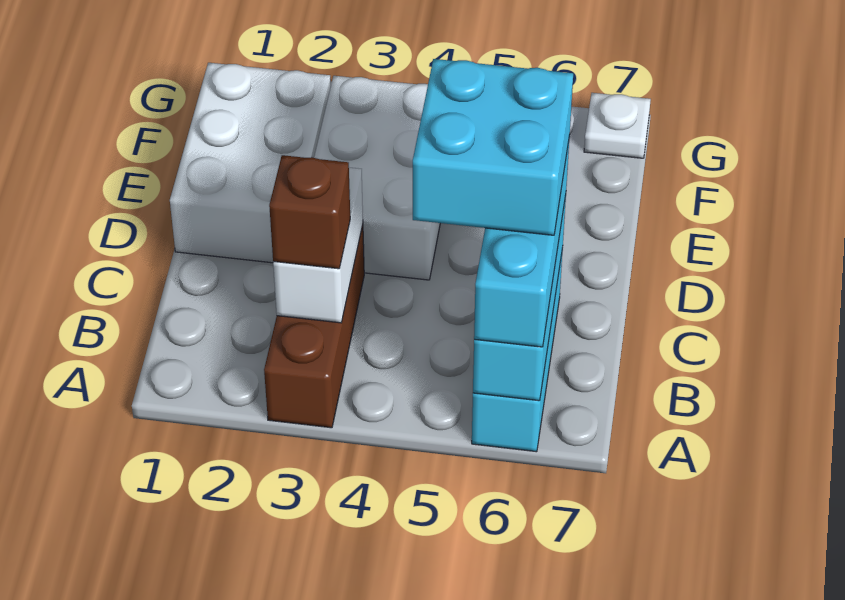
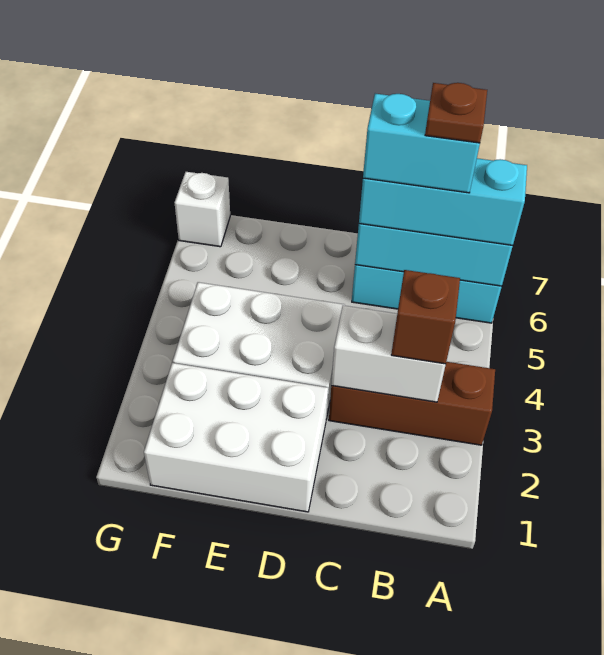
cyan 2x2 brick [413,59,573,235] -> cyan 1x2 brick [363,94,480,193]
none -> brown 1x1 plate [425,83,487,143]
white 1x1 plate [584,93,651,158] -> white 1x1 brick [174,172,230,247]

